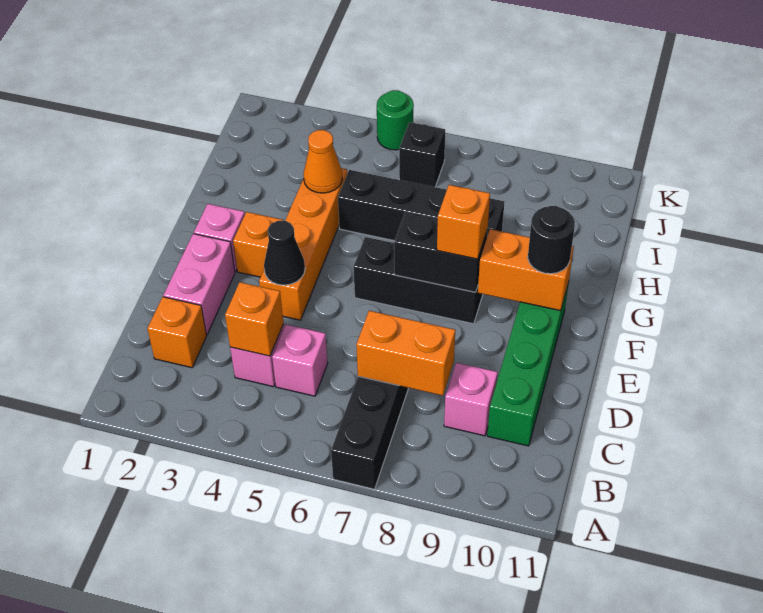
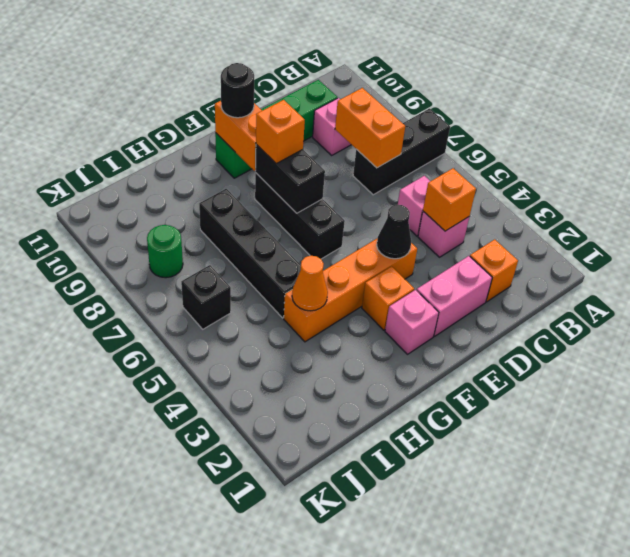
green 1x1 round brick [377,90,414,150] -> green 1x1 round brick moved to [147,225,183,278]

